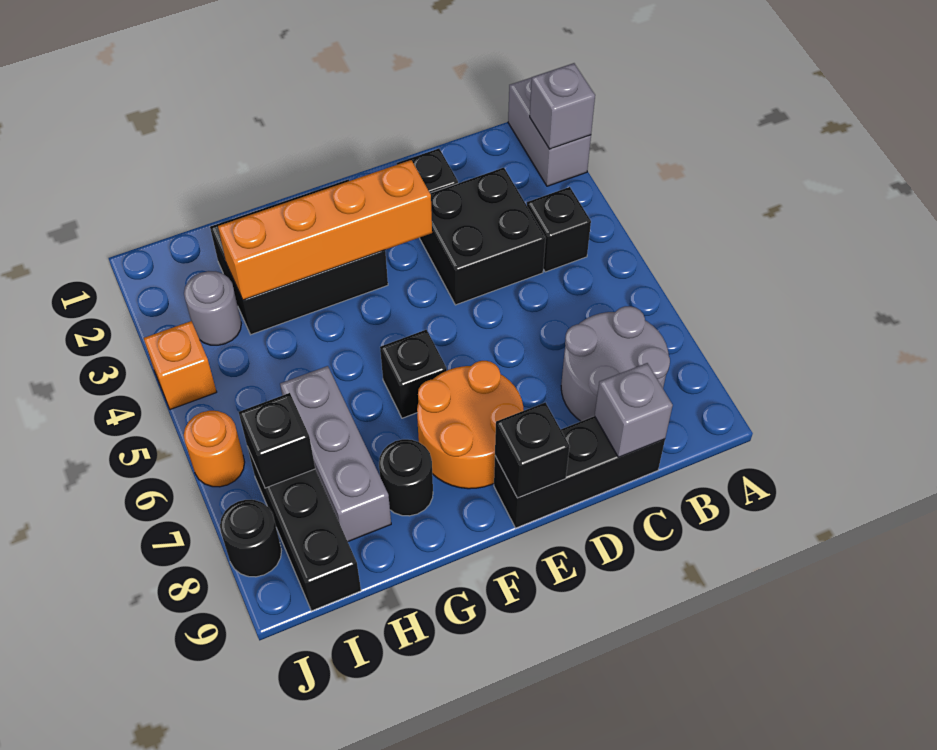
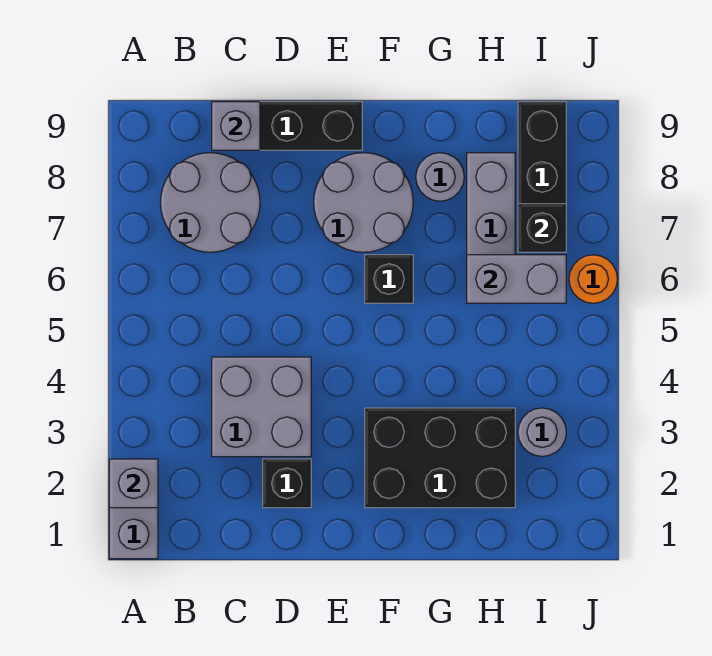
black 1x1 brick [527,187,591,272] -> none
black 2x2 brick [420,168,546,305] -> grey 2x2 brick [212,357,311,457]
orange 1x4 brick [218,160,432,300] -> none
orange 2x2 round brick [417,361,524,489] -> grey 2x2 round brick [314,153,413,252]
black 1x1 brick [495,402,570,498] -> none
black 1x1 round brick [379,439,433,516] -> grey 1x1 round brick [416,153,464,201]
none -> grey 1x2 brick [467,255,566,303]
orange 1x1 brick [144,321,217,410] -> none
black 1x1 round brick [220,499,281,577] -> none

